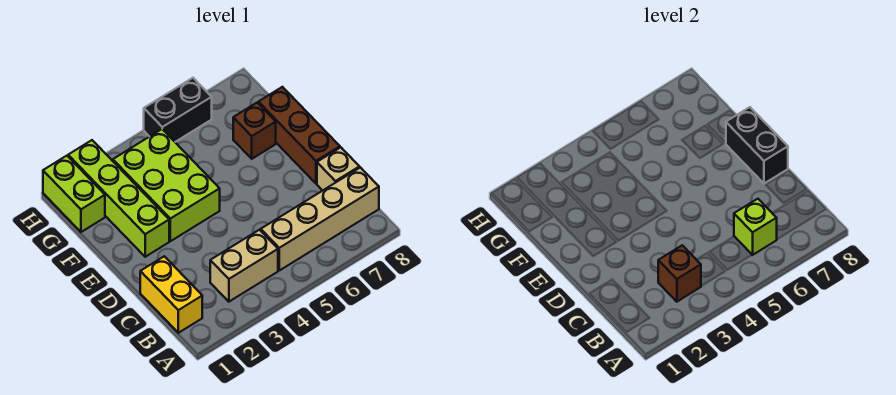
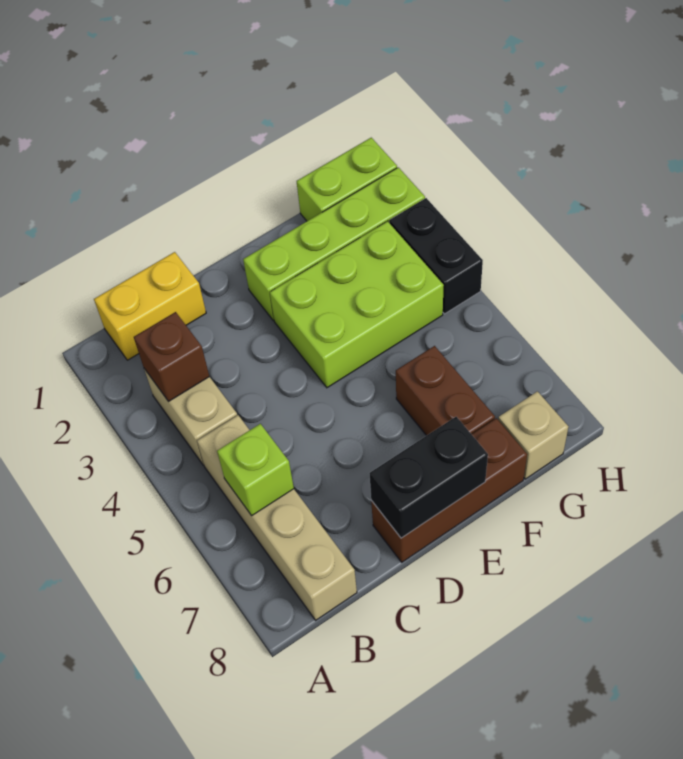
tan 1x1 brick [317,147,359,191] -> tan 1x1 brick moved to [498,391,568,479]
brown 1x1 brick [233,103,276,159] -> brown 1x2 brick [396,346,495,436]
black 1x2 brick [144,78,212,142] -> black 1x2 brick moved to [389,198,483,314]

